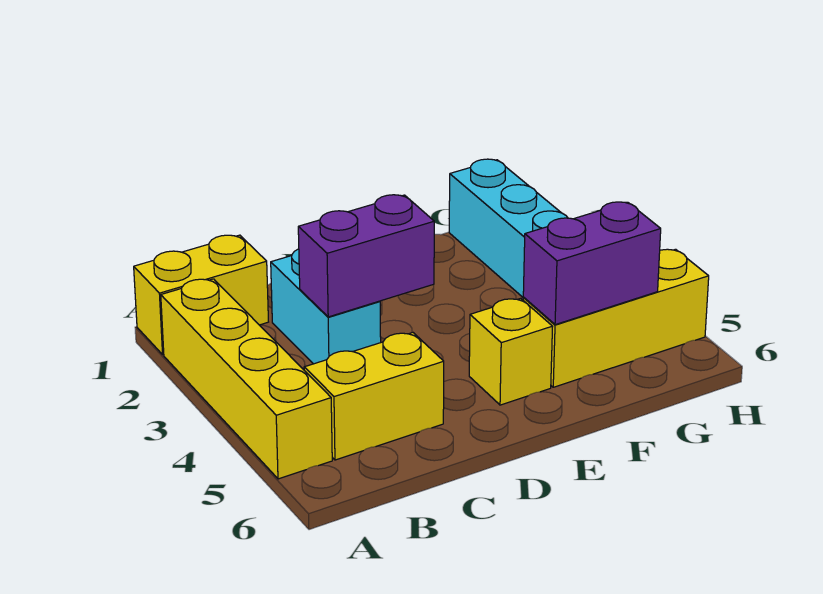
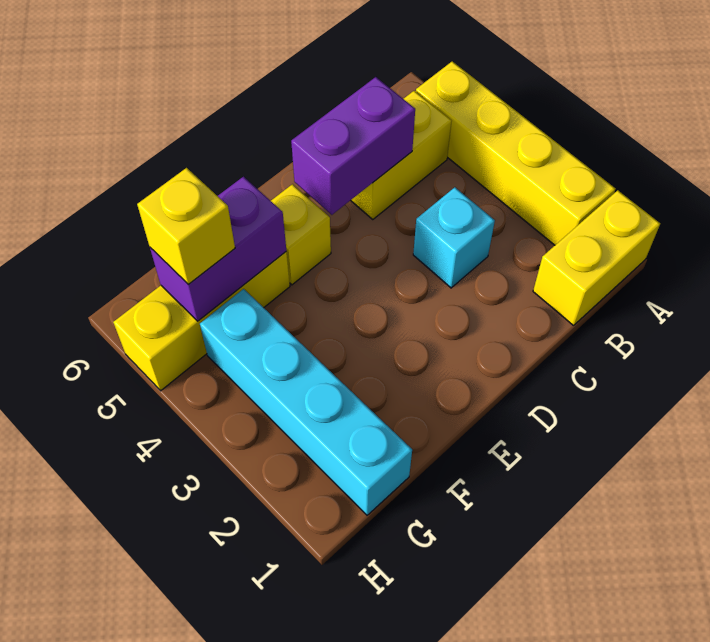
cyan 1x2 brick [271,249,381,364] -> cyan 1x1 brick [413,187,495,288]
purple 1x2 brick [298,195,434,317] -> purple 1x2 brick moved to [291,77,415,215]
none -> yellow 1x1 brick [137,168,235,285]

